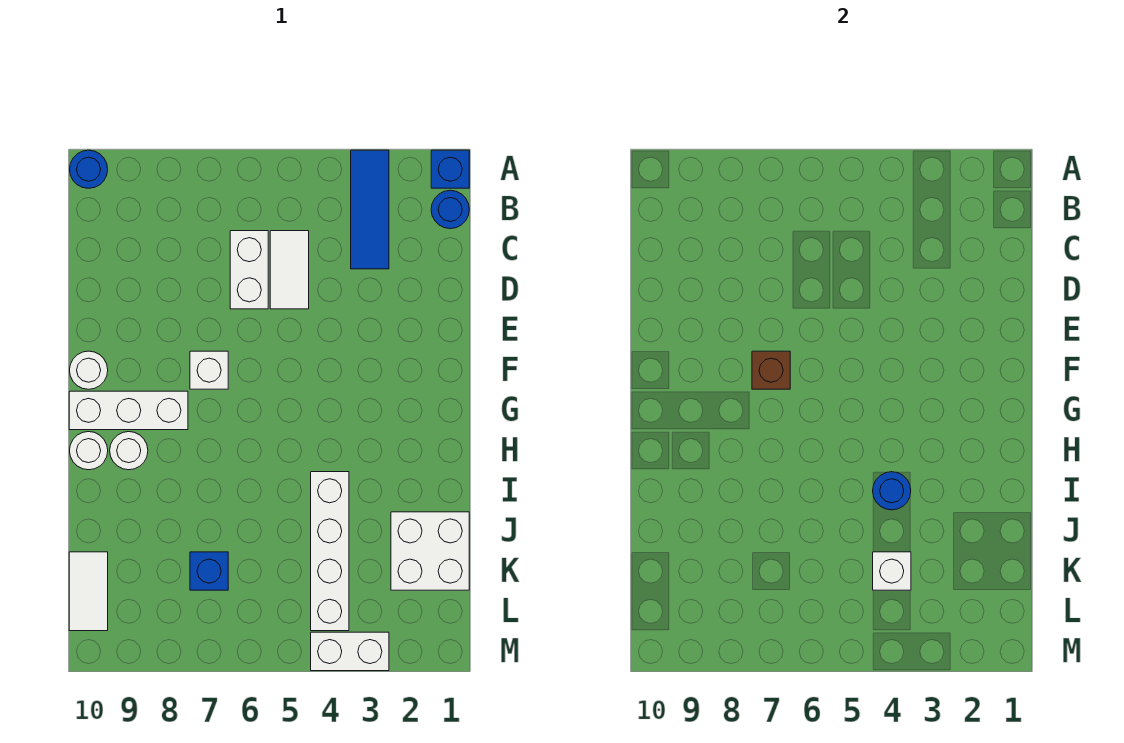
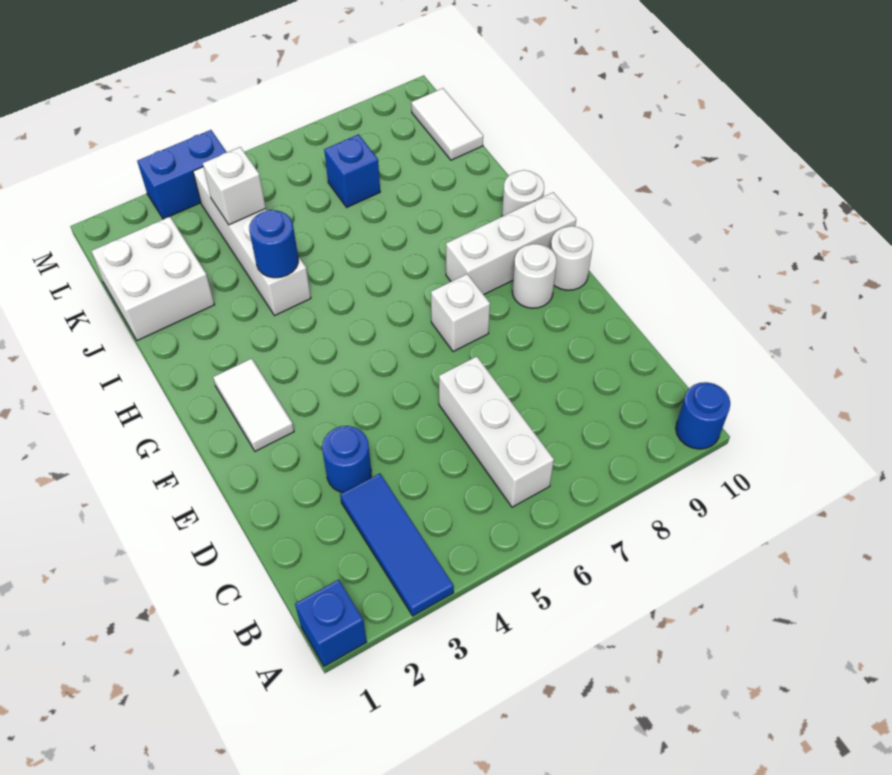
blue 1x1 round brick [431,190,469,229] -> blue 1x1 round brick moved to [322,426,371,493]
white 1x2 tile [270,231,309,309] -> white 1x2 tile moved to [213,358,294,451]
white 1x2 brick [230,231,268,309] -> white 1x3 brick [439,356,554,507]
brown 1x1 brick [752,351,790,389] -> none
white 1x1 round brick [110,432,148,470] -> white 1x1 round brick moved to [512,244,557,308]
white 1x2 brick [311,632,389,671] -> blue 1x2 brick [137,130,227,219]

